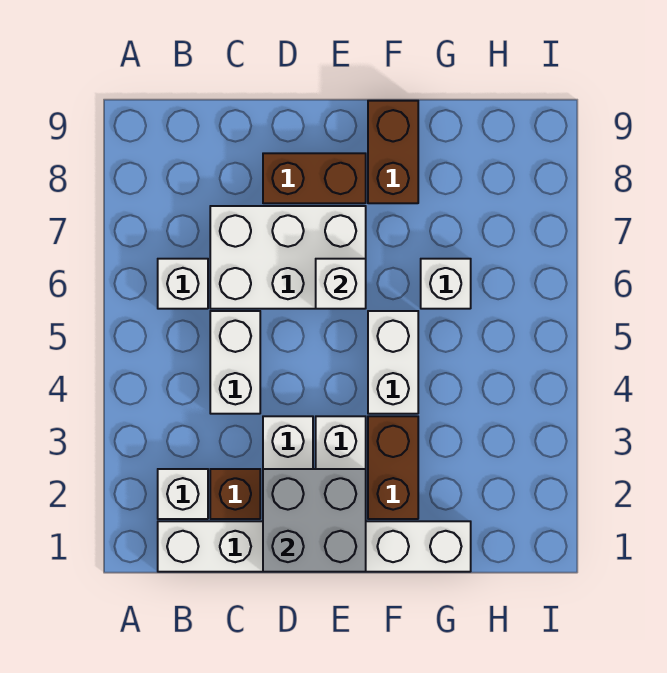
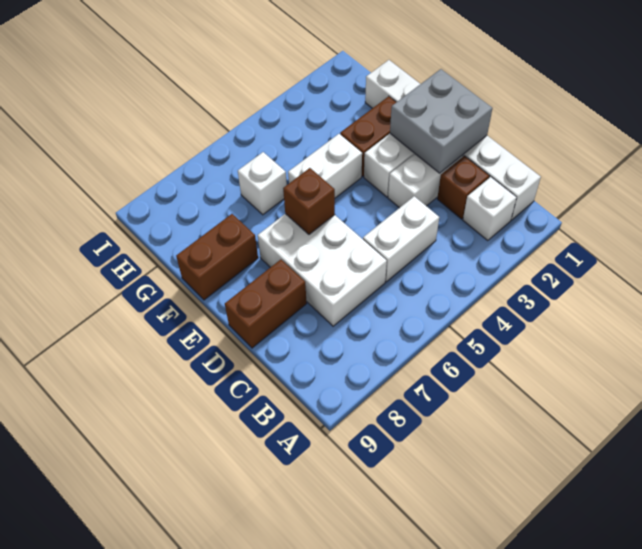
white 1x1 brick [158,259,208,309] -> none
brown 1x2 brick [263,153,366,203] -> brown 1x2 brick turned to [225,260,307,348]
white 1x1 brick [316,259,366,309] -> brown 1x1 brick [283,168,335,234]

